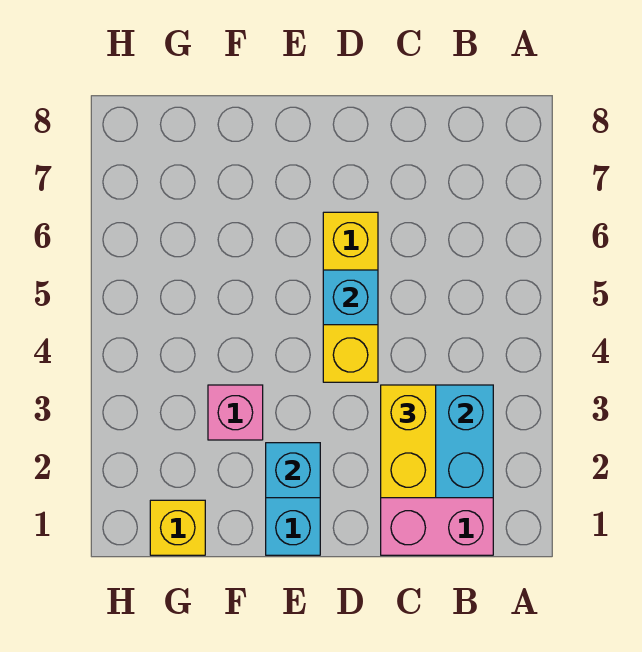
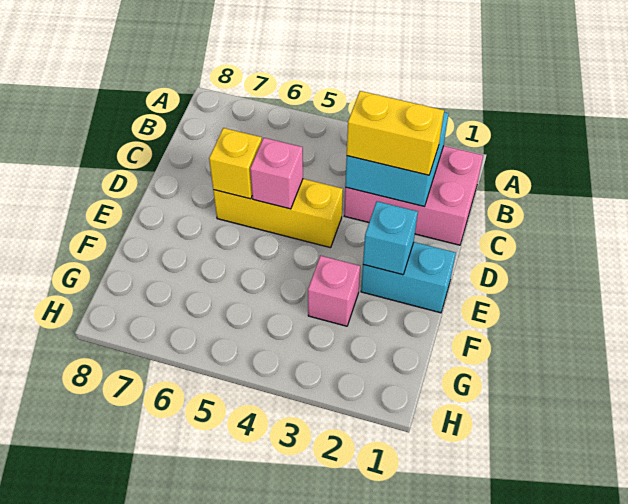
cyan 1x1 brick [323,270,378,325] -> pink 1x1 brick [250,138,303,209]
yellow 1x1 brick [150,500,205,555] -> yellow 1x1 brick moved to [209,128,262,199]

